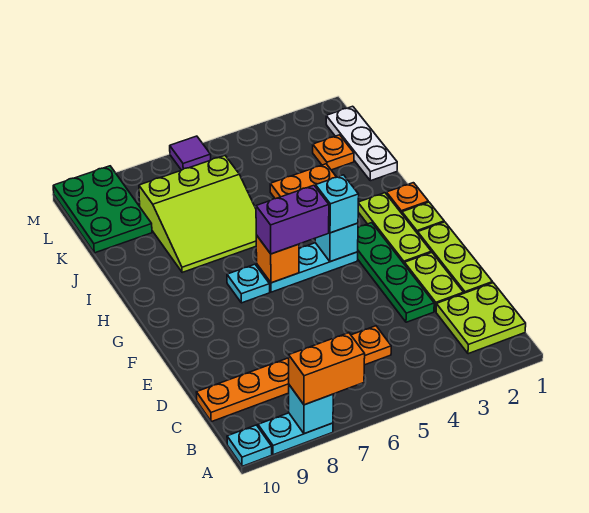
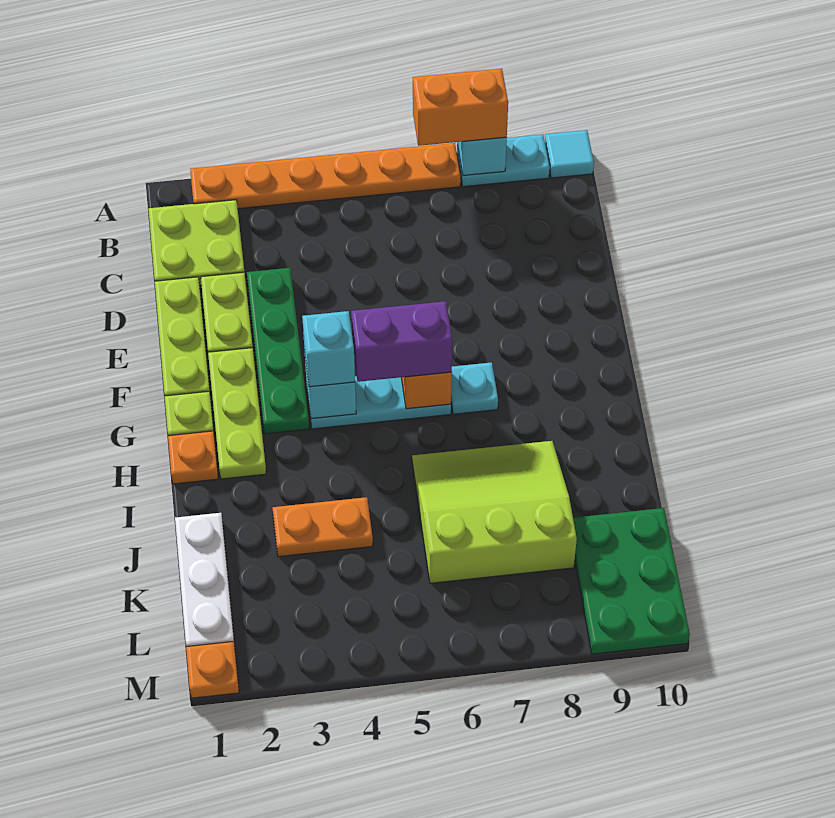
cyan 1x1 plate [227,425,272,466] -> cyan 1x1 tile [545,130,594,178]
orange 1x6 plate [196,326,391,422] -> orange 1x6 plate moved to [190,143,461,209]
orange 1x1 plate [313,135,354,170] -> orange 1x1 plate moved to [186,641,239,698]
purple 1x1 tile [170,136,211,170] -> none

